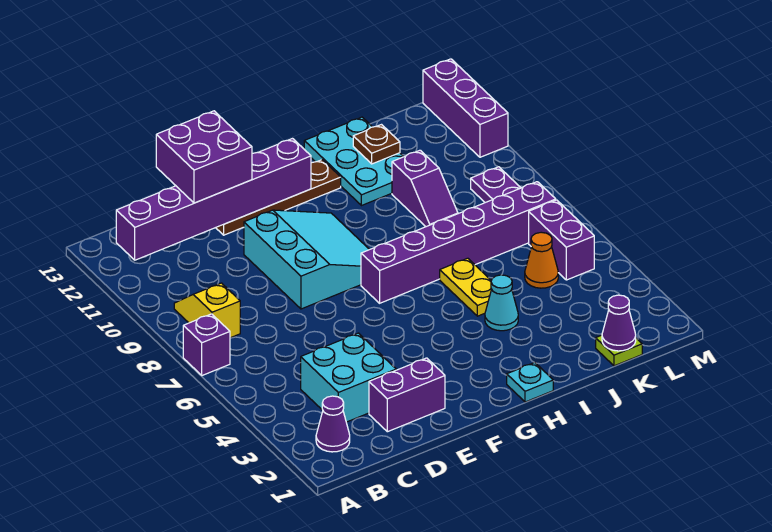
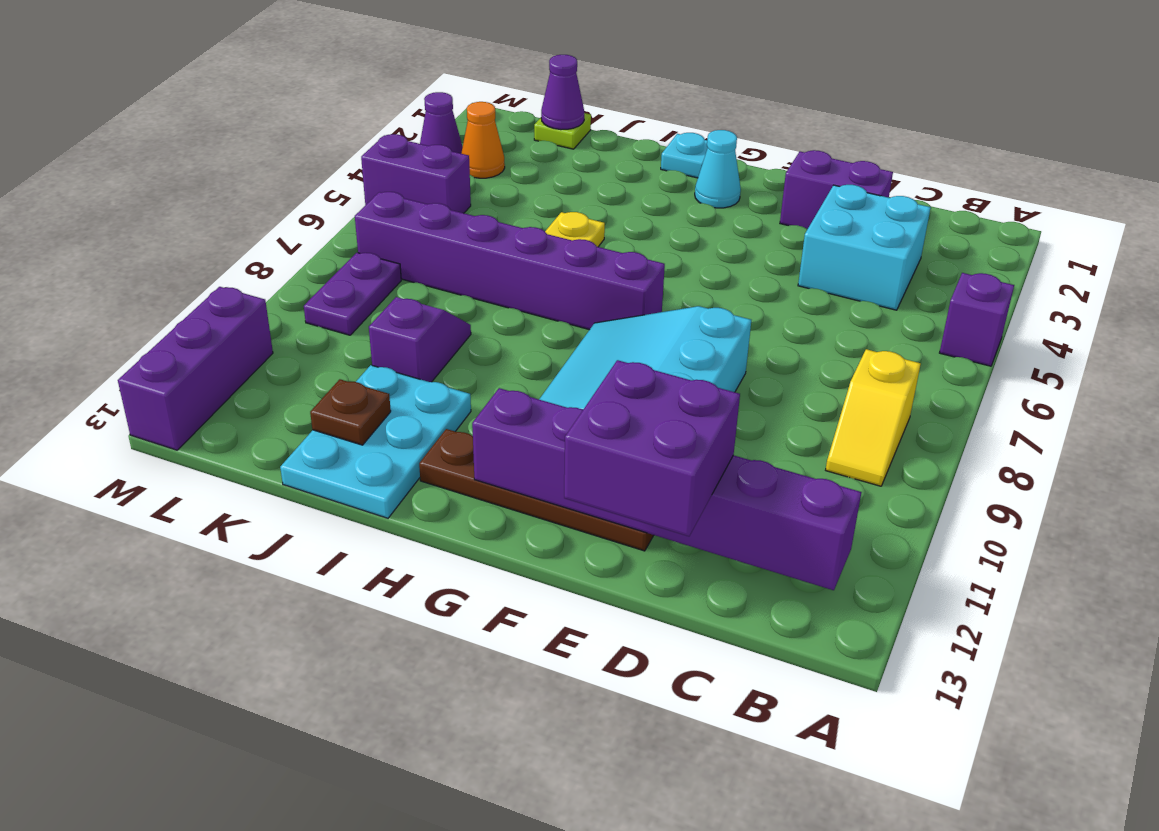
purple 1x1 brick [183,314,230,375] -> purple 1x1 brick moved to [940,273,1014,366]
purple 1x1 cone [316,396,350,452] -> purple 1x1 cone moved to [420,92,463,154]
cyan 1x1 cone [485,275,518,331] -> cyan 1x1 cone moved to [695,130,741,208]
orange 1x1 cone [525,232,558,288] -> orange 1x1 cone moved to [461,102,505,178]
purple 1x2 brick [529,200,594,280] -> purple 1x2 brick turned to [361,134,471,213]

